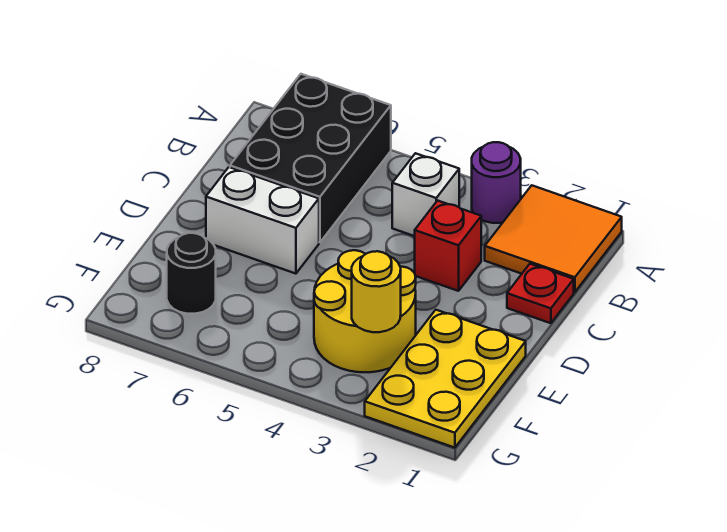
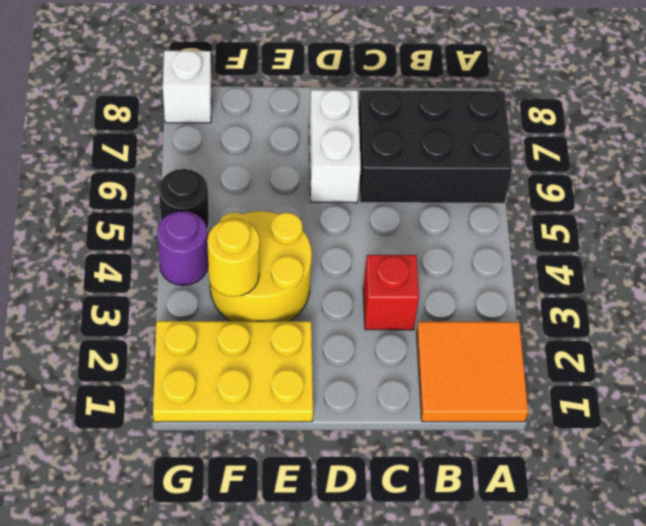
purple 1x1 round brick [472,142,521,223] -> purple 1x1 round brick moved to [157,211,208,285]
white 1x1 brick [392,153,459,236] -> white 1x1 brick moved to [163,50,212,123]
red 1x1 plate [507,264,574,323] -> none
black 1x1 round brick [167,233,216,314] -> black 1x1 round brick moved to [159,169,209,229]

